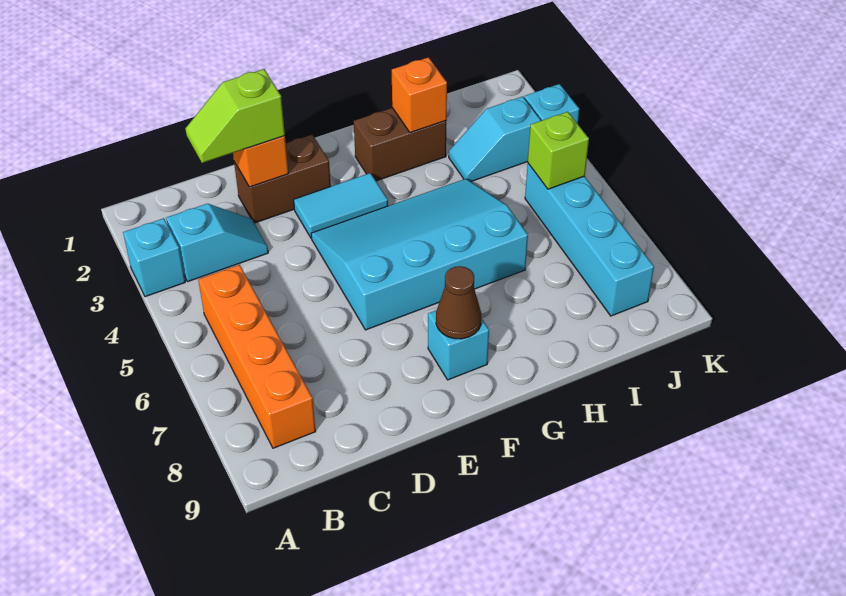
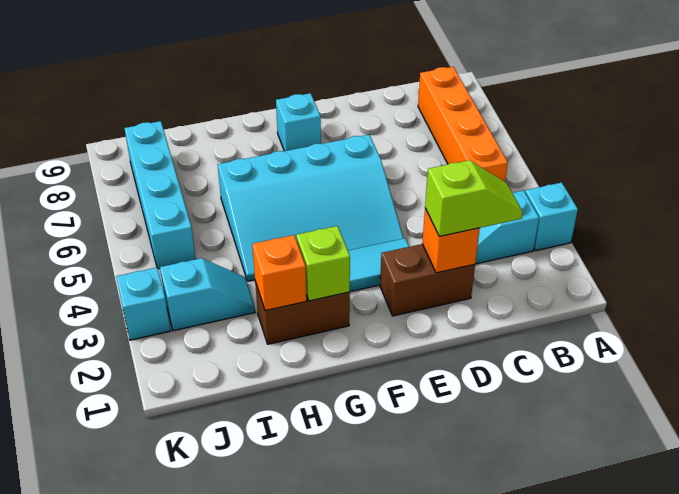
brown 1x1 cone [436,266,481,339] -> none
lime 1x1 brick [528,112,589,189] -> lime 1x1 brick moved to [296,226,350,301]

